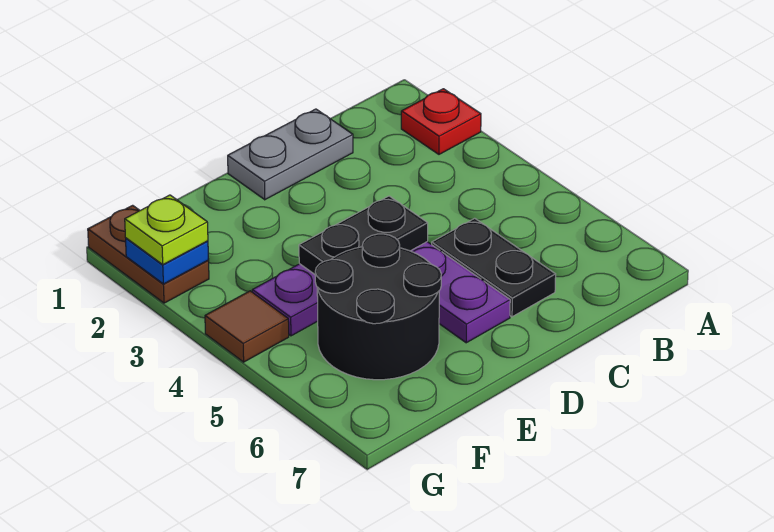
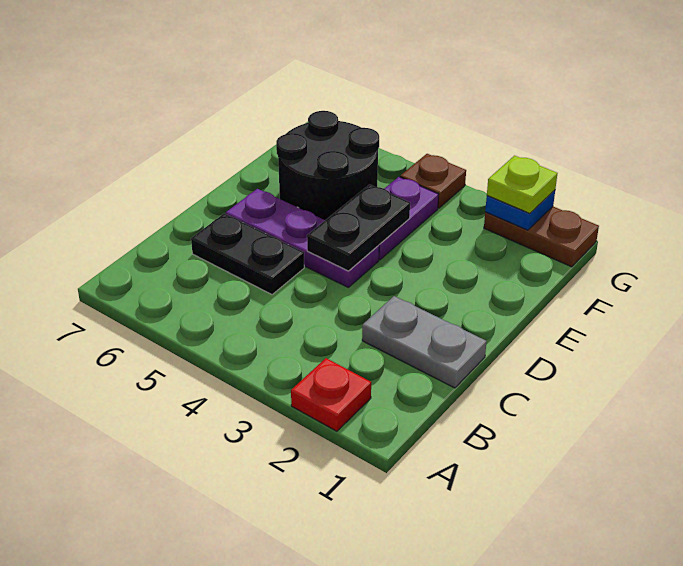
grey 1x2 plate [228,109,353,200] -> grey 1x2 plate turned to [362,296,487,388]
brown 1x1 tile [205,291,289,362] -> brown 1x1 plate [400,154,466,208]

